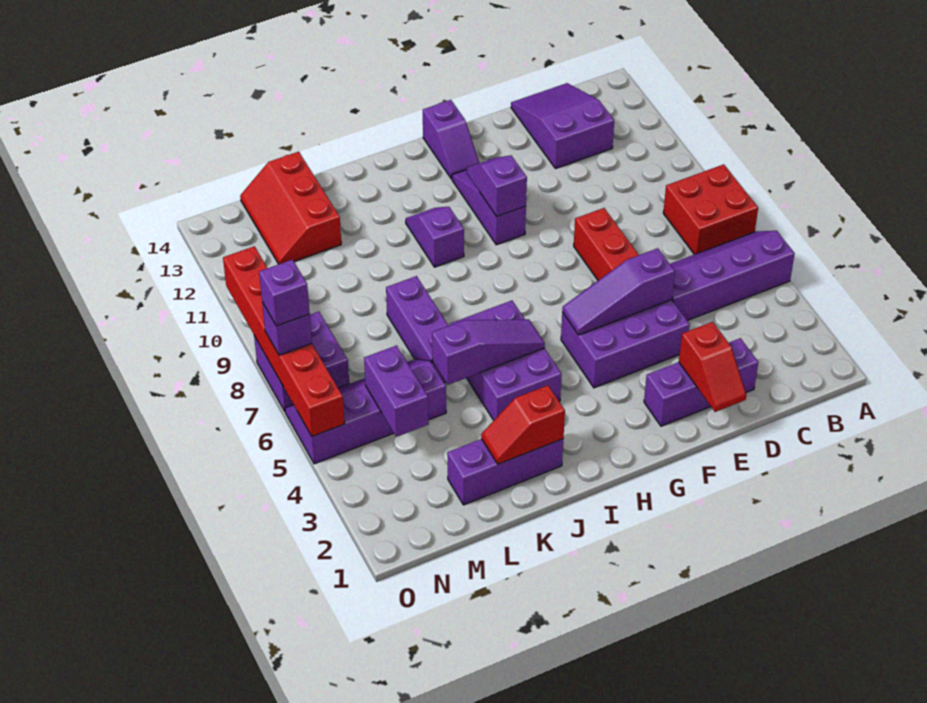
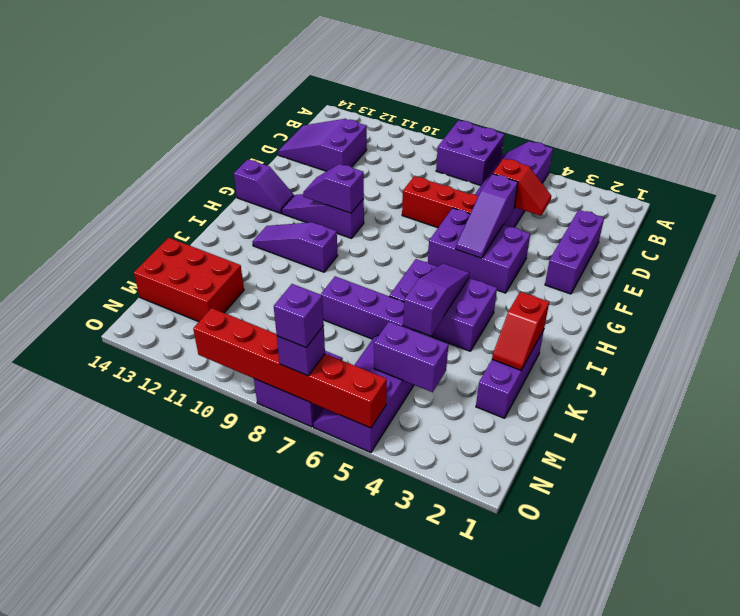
red 2x2 brick [663,164,758,254] -> purple 2x2 brick [436,120,504,185]
red 1x2 slope [679,322,746,412] -> red 1x2 slope moved to [493,158,551,216]
purple 2x3 brick [561,300,690,388] -> purple 2x3 brick turned to [428,208,530,293]
purple 1x2 slope [406,207,464,267] -> purple 1x3 slope [252,222,338,272]
red 2x3 slope [240,152,341,264] -> red 2x3 brick [134,238,244,322]

